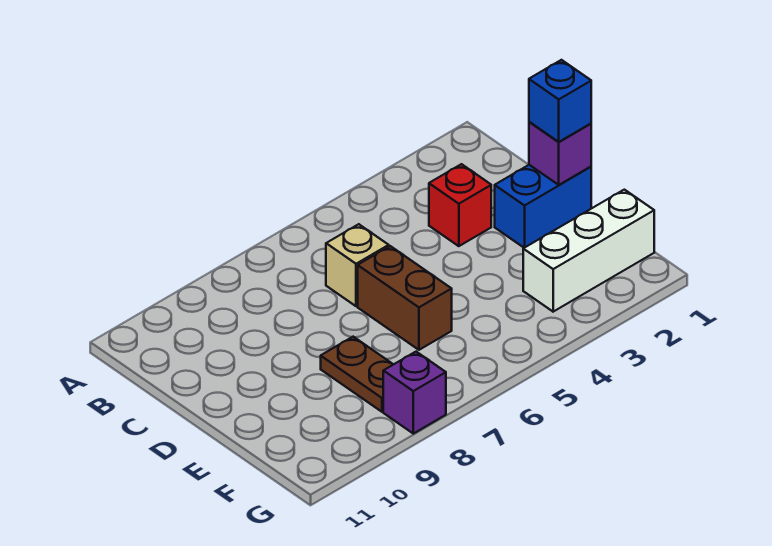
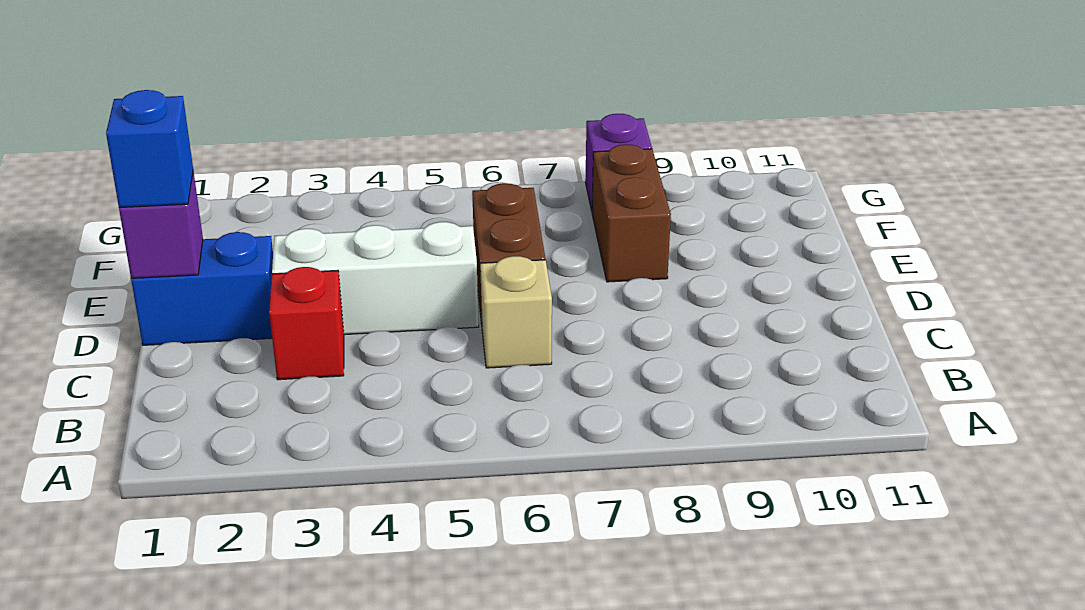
brown 1x2 plate [321,337,393,412] -> brown 1x2 brick [592,144,671,282]
white 1x3 brick [523,190,654,312] -> white 1x3 brick moved to [272,222,479,335]

